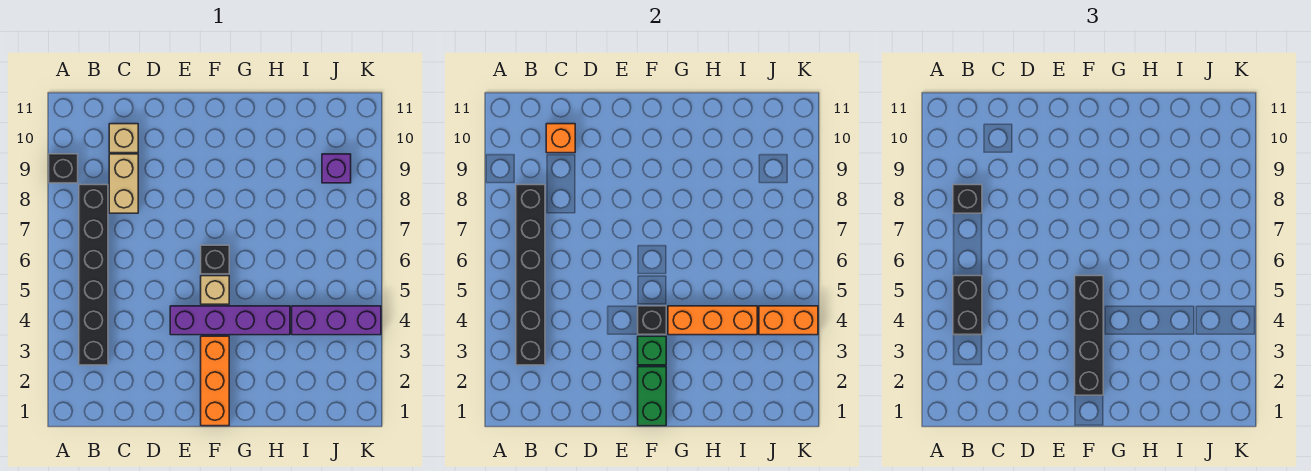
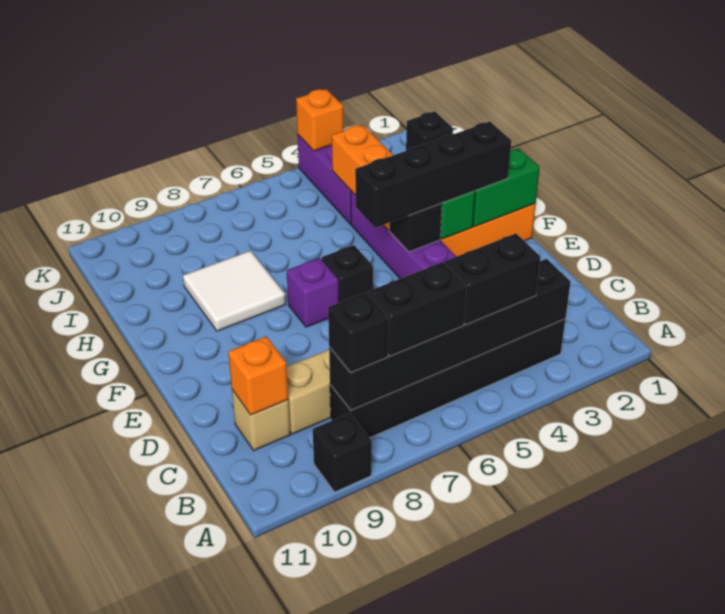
none -> black 1x2 brick [368,262,466,356]
tan 1x1 brick [201,276,229,304] -> none
none -> white 2x2 tile [183,251,286,331]
none -> black 1x1 brick [406,111,453,150]
orange 1x2 brick [759,306,818,335] -> orange 1x1 brick [296,89,343,151]
purple 1x1 brick [322,154,351,183] -> purple 1x1 brick moved to [287,258,339,327]

